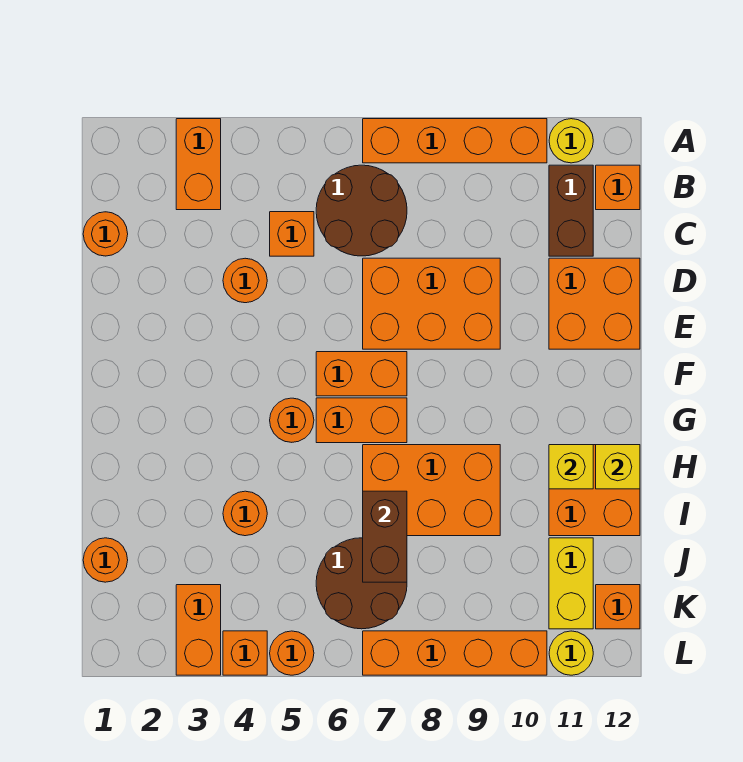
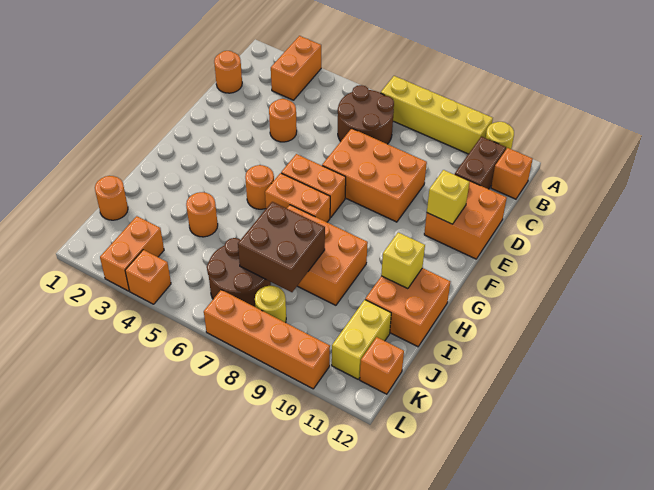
orange 1x4 brick [363,119,547,163] -> yellow 1x4 brick [381,76,493,154]
orange 1x1 brick [270,212,314,256] -> none
yellow 1x1 brick [596,445,640,489] -> yellow 1x1 brick moved to [427,170,469,224]
brown 1x2 brick [363,491,407,582] -> brown 2x2 brick [238,202,325,292]
orange 1x1 round brick [270,631,314,675] -> none
yellow 1x1 round brick [549,631,593,675] -> yellow 1x1 round brick moved to [255,286,286,323]

